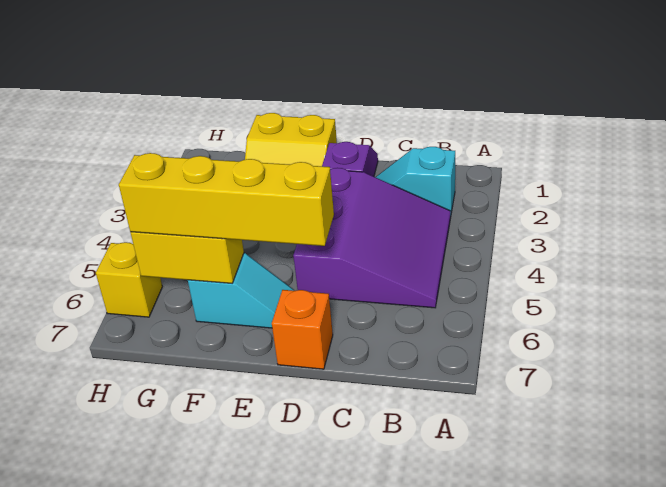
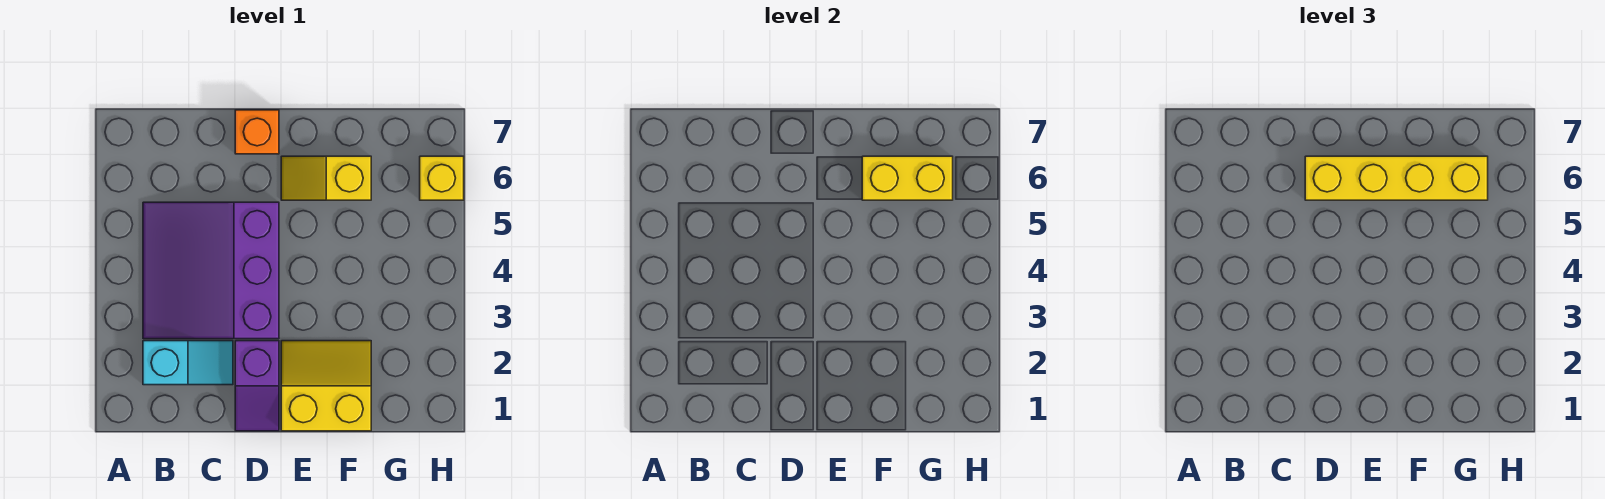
cyan 1x2 slope [188,253,295,328] -> yellow 1x2 slope [281,156,371,200]

